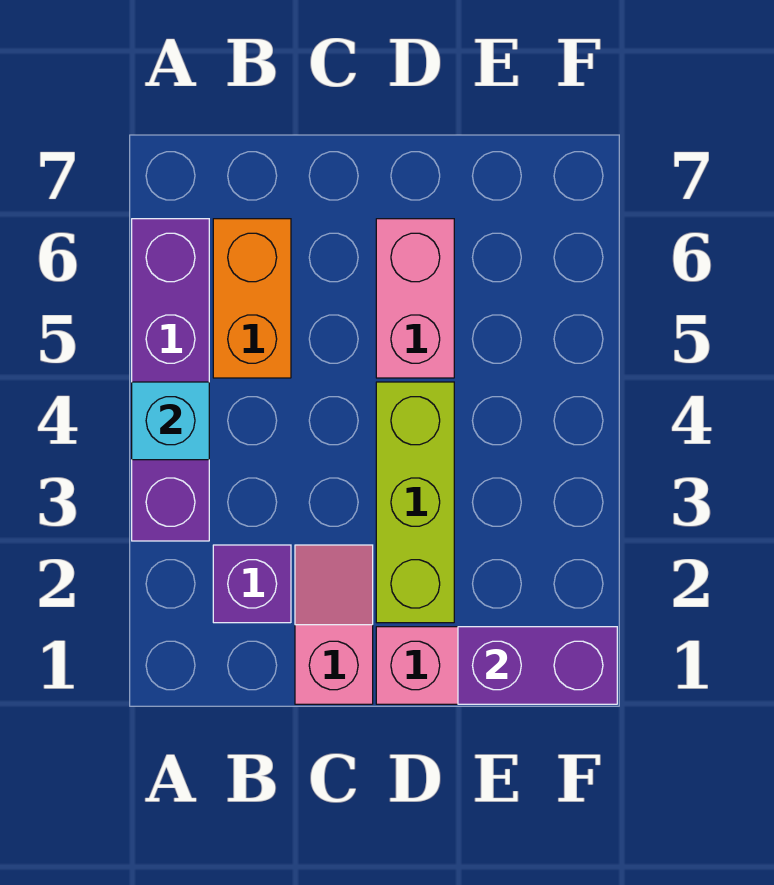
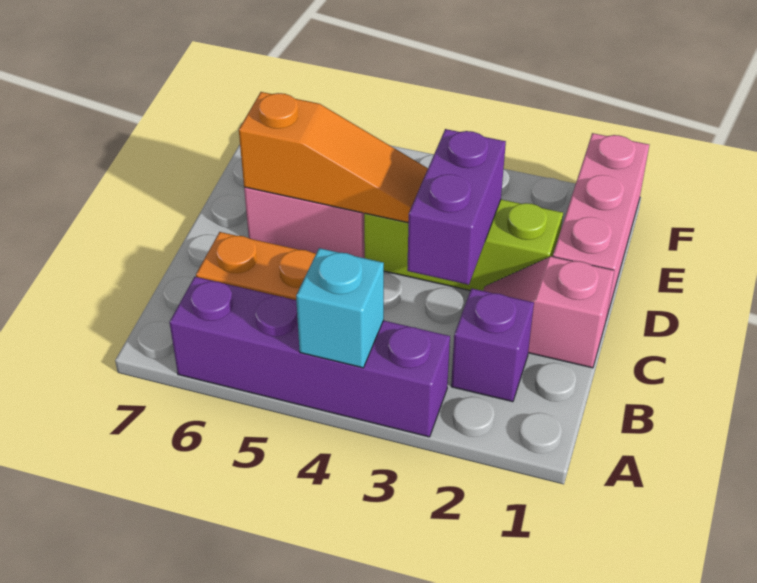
none -> orange 1x3 slope [239,92,428,223]
purple 1x2 brick [458,627,617,704] -> purple 1x2 brick moved to [407,129,506,285]

